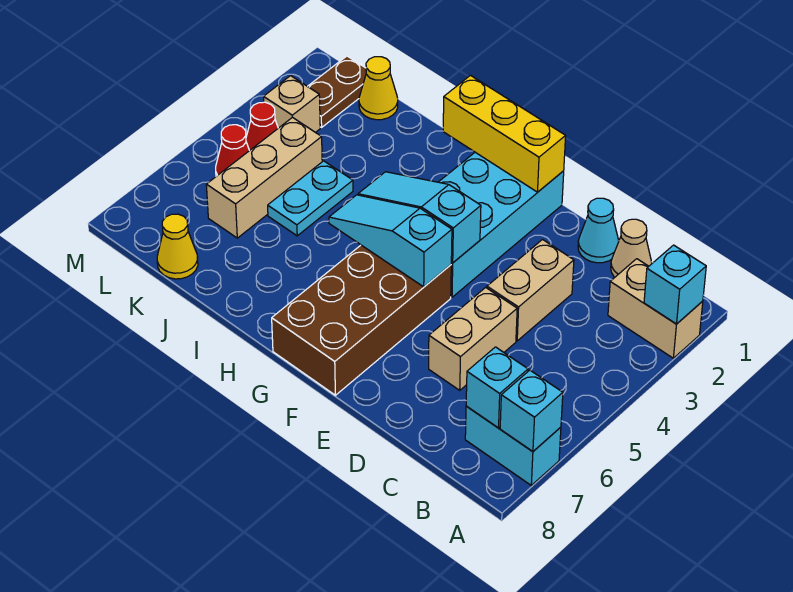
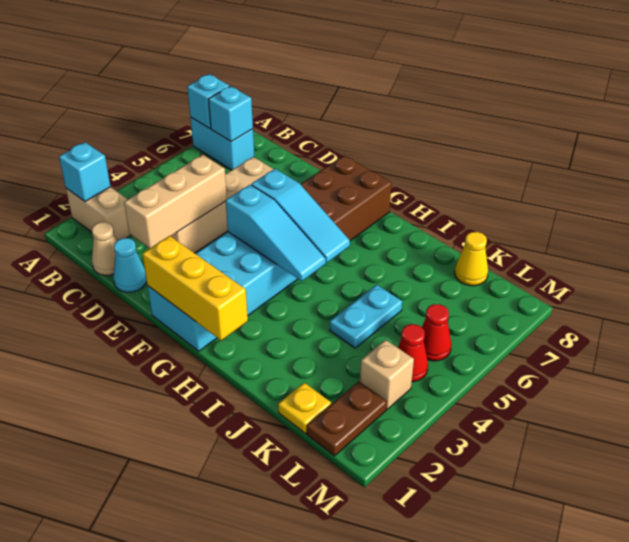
yellow 1x1 cone [359,57,398,120] -> yellow 1x1 plate [278,383,331,433]
tan 1x3 brick [206,117,322,238] -> tan 1x3 brick moved to [124,155,227,248]

